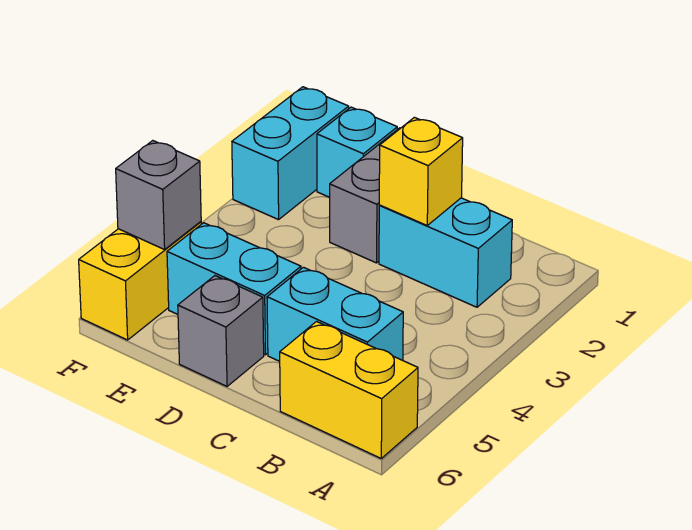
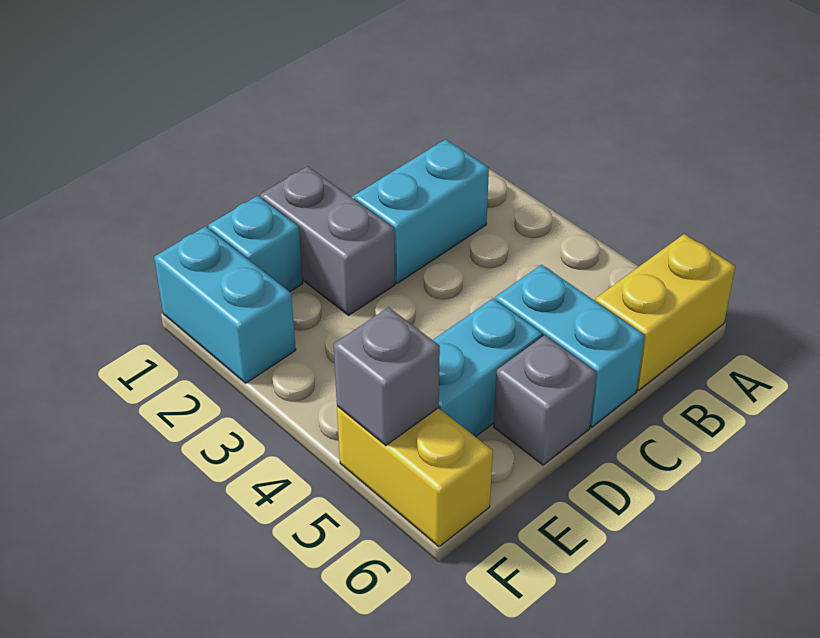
cyan 1x2 brick [267,267,403,361] -> cyan 1x2 brick turned to [495,265,645,427]
yellow 1x1 brick [379,117,463,225] -> none

